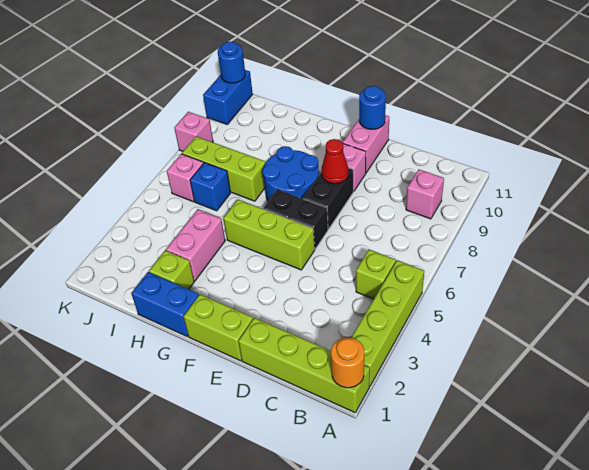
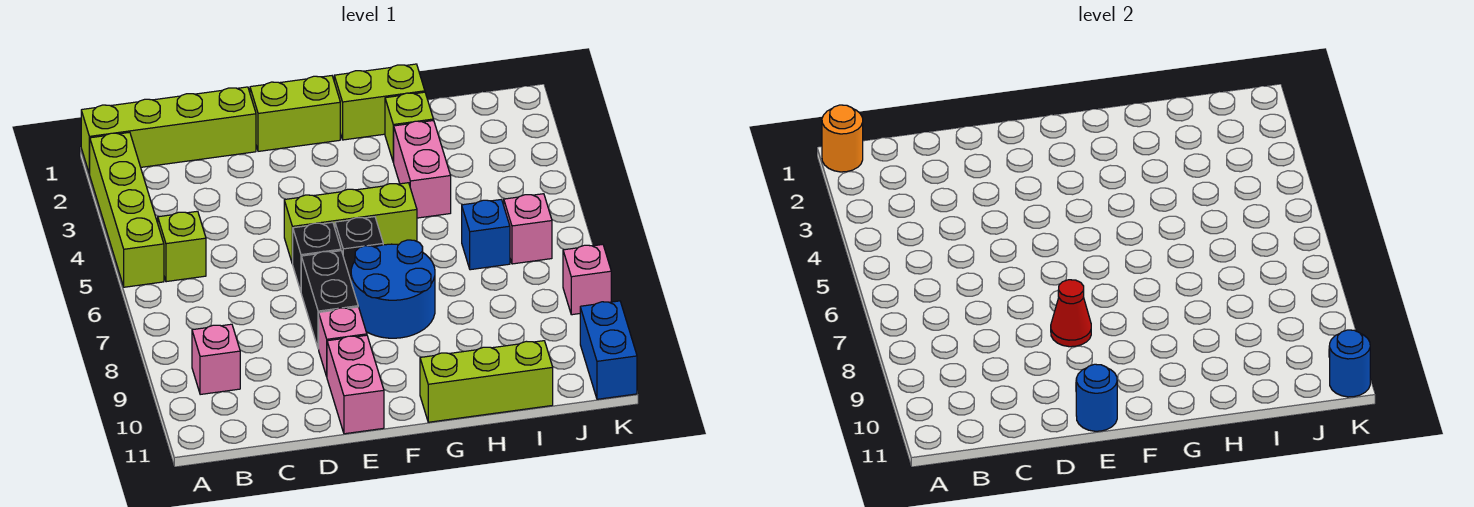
blue 1x2 brick [131,272,199,337] -> lime 1x2 brick [334,64,425,140]
lime 1x3 brick [182,136,266,201] -> lime 1x3 brick moved to [420,341,553,422]

